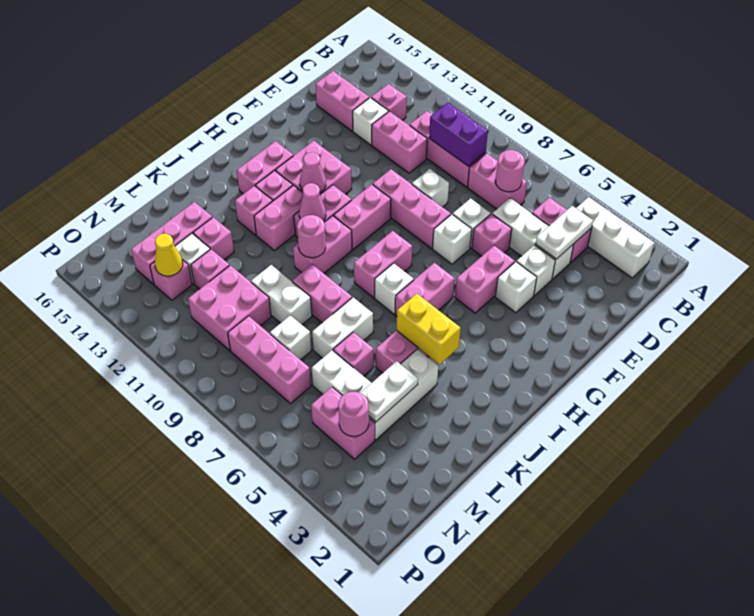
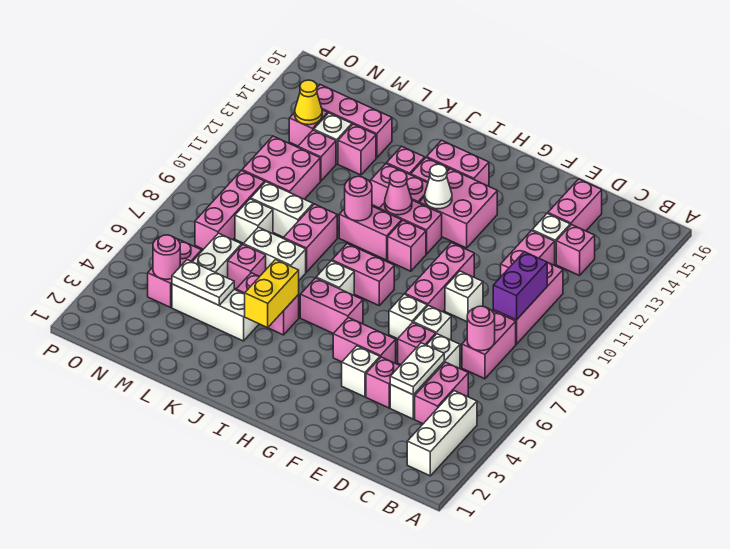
white 1x2 plate [536,206,593,259] -> white 1x2 plate turned to [390,343,444,395]
white 1x1 brick [517,245,555,296] -> pink 1x1 brick [366,357,400,408]
pink 1x2 brick [334,185,391,249] -> pink 1x1 brick [388,221,426,271]
pink 1x1 cone [300,152,326,192] -> white 1x1 cone [425,164,452,209]
white 1x2 brick [251,265,312,325] -> white 1x2 brick turned to [251,182,313,237]

